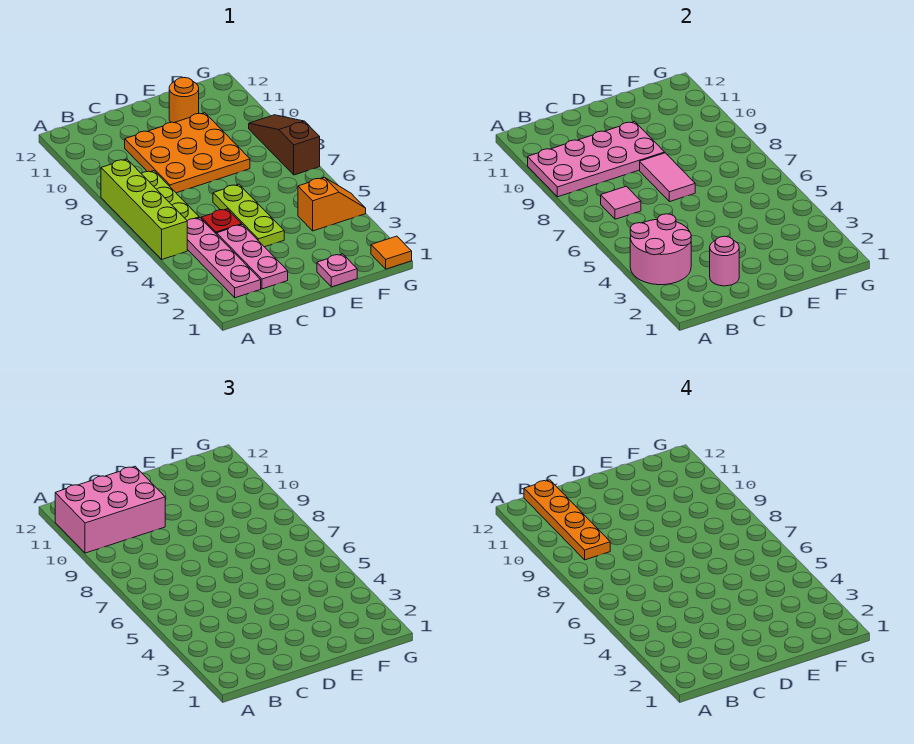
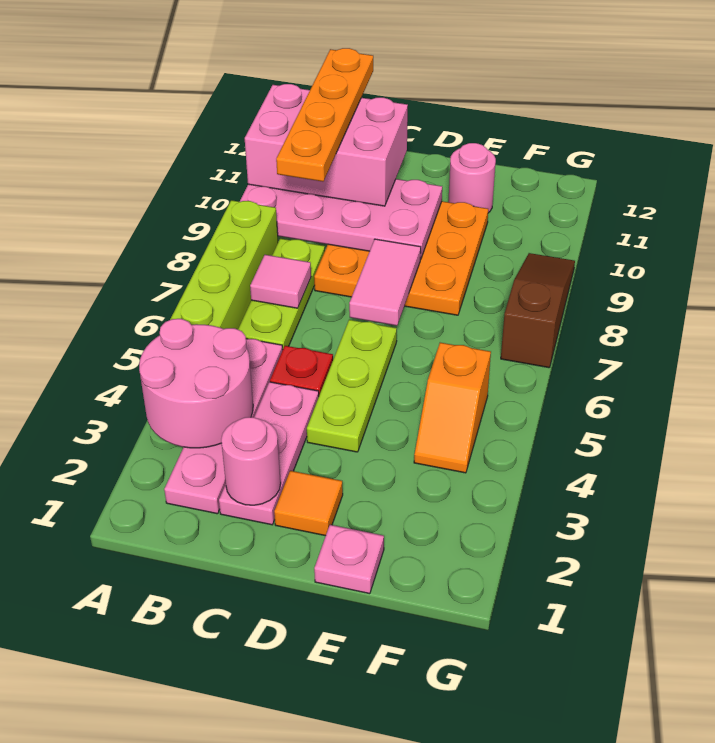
orange 1x1 round brick [169,78,199,123] -> pink 1x1 round brick [448,143,496,213]
orange 1x2 slope [298,177,366,231] -> orange 1x2 slope turned to [414,343,491,473]
orange 1x1 tile [371,236,412,269] -> orange 1x1 tile moved to [274,471,343,536]

